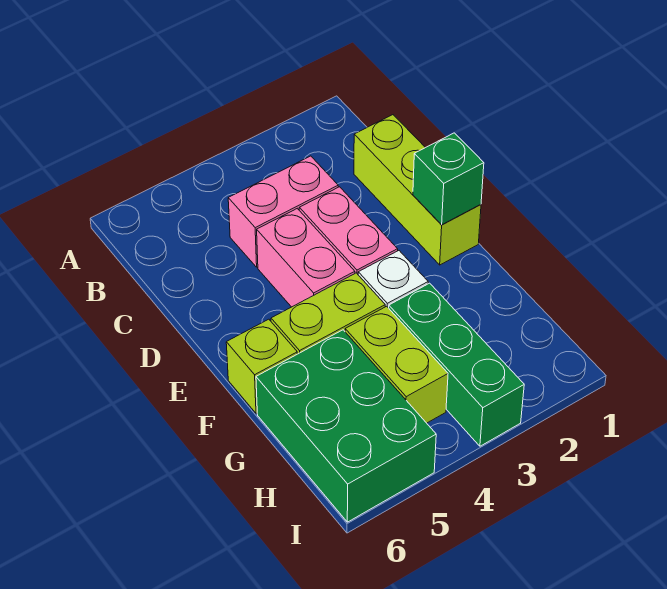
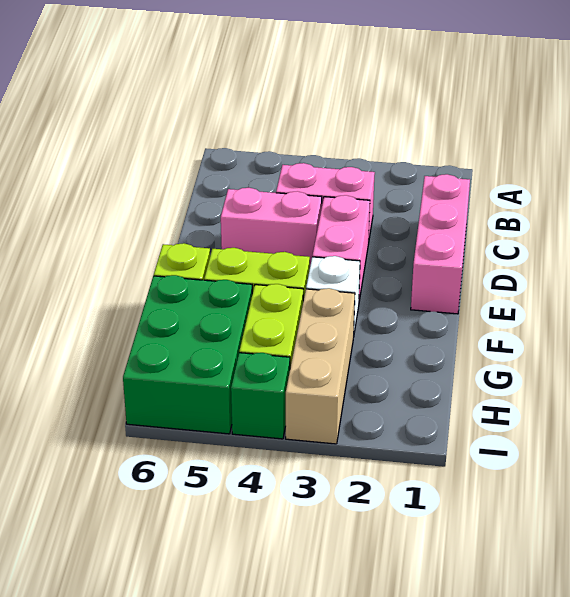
lime 1x3 brick [354,115,481,265] -> pink 1x3 brick [411,174,470,314]
pink 1x2 brick [257,208,355,307] -> pink 1x2 brick turned to [221,188,322,265]
green 1x1 brick [413,133,484,225] -> green 1x1 brick moved to [231,353,290,439]
green 1x3 brick [389,283,524,446] -> tan 1x3 brick [286,288,355,444]

